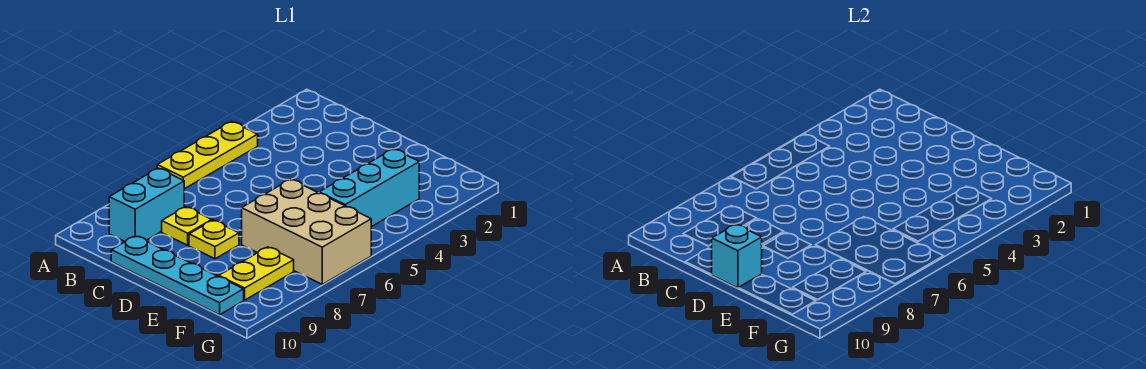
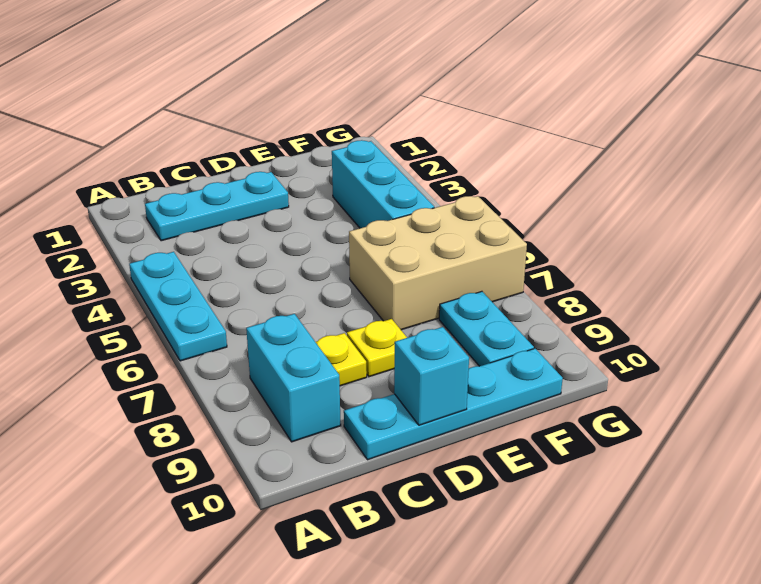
yellow 1x3 plate [157,122,258,189] -> cyan 1x3 plate [129,252,227,361]
none -> cyan 1x3 plate [145,172,289,241]
yellow 1x2 plate [219,247,294,300] -> cyan 1x2 plate [439,291,534,366]

